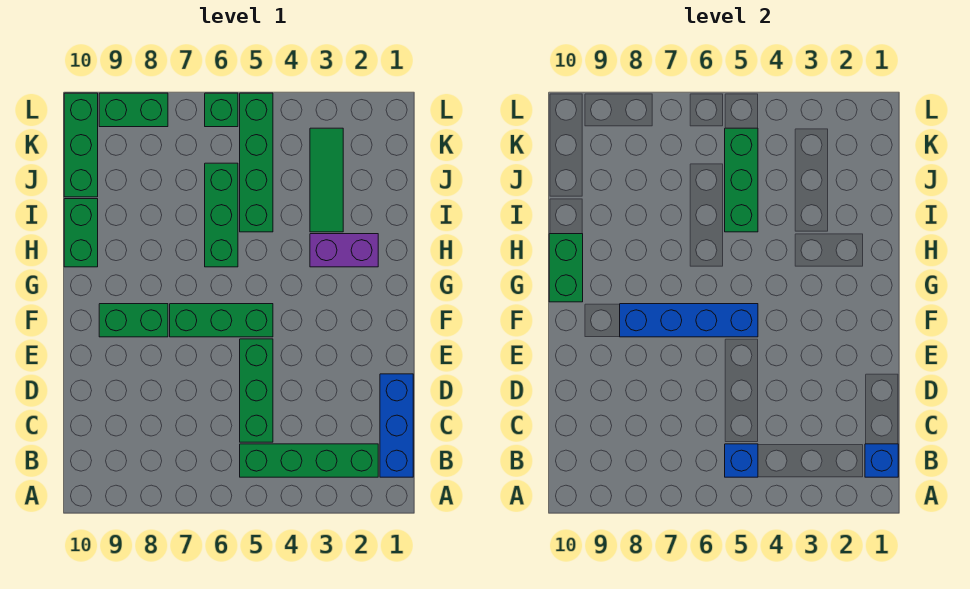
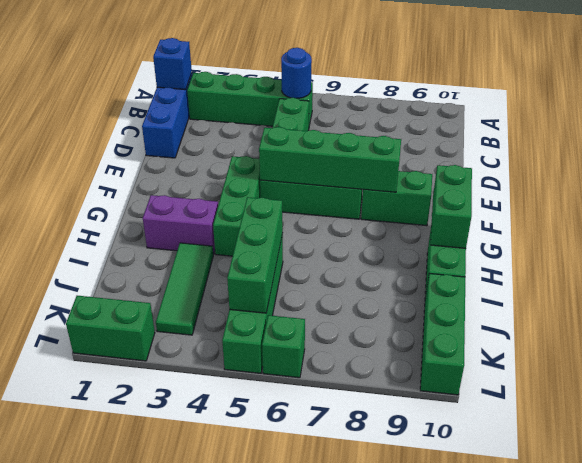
blue 1x1 brick [725,444,758,477] -> blue 1x1 round brick [281,48,312,98]
blue 1x4 brick [620,304,758,337] -> green 1x4 brick [259,127,401,192]
green 1x3 brick [205,163,238,267] -> green 1x3 brick moved to [213,156,261,256]
green 1x2 brick [99,93,168,127] -> green 1x2 brick moved to [66,296,155,361]

